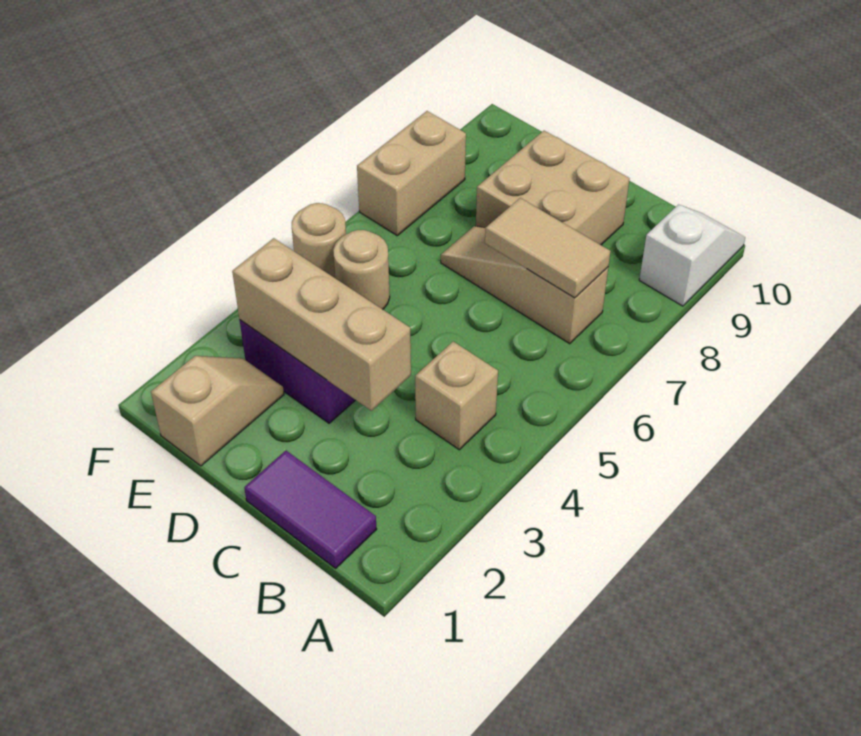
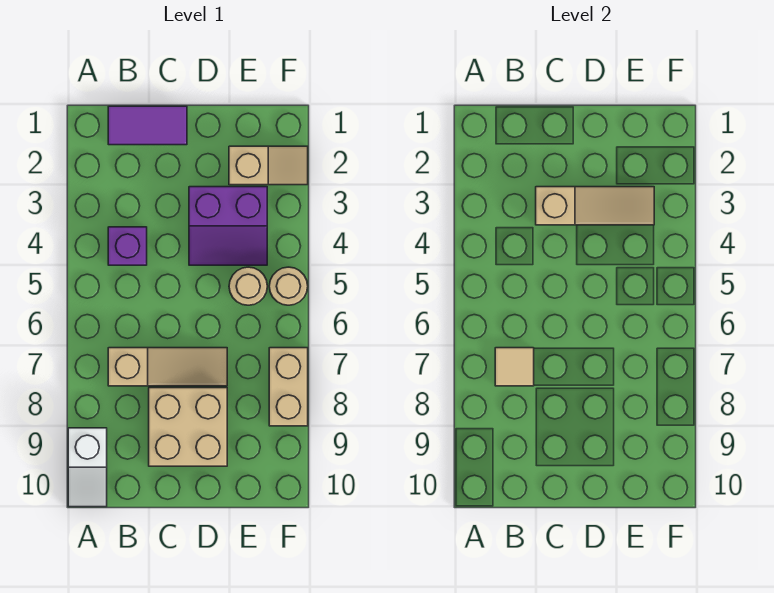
tan 1x1 brick [415,341,498,450] -> purple 1x1 brick [108,227,147,265]
tan 1x2 tile [485,198,611,298] -> tan 1x1 tile [495,348,534,386]
tan 1x3 brick [232,238,411,411] -> tan 1x3 slope [536,187,654,225]
tan 1x2 slope [151,356,284,466] -> tan 1x2 slope turned to [229,146,308,185]

